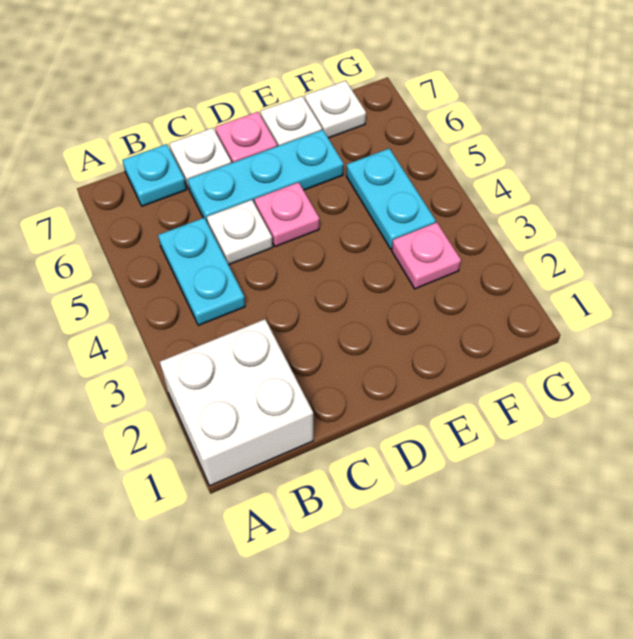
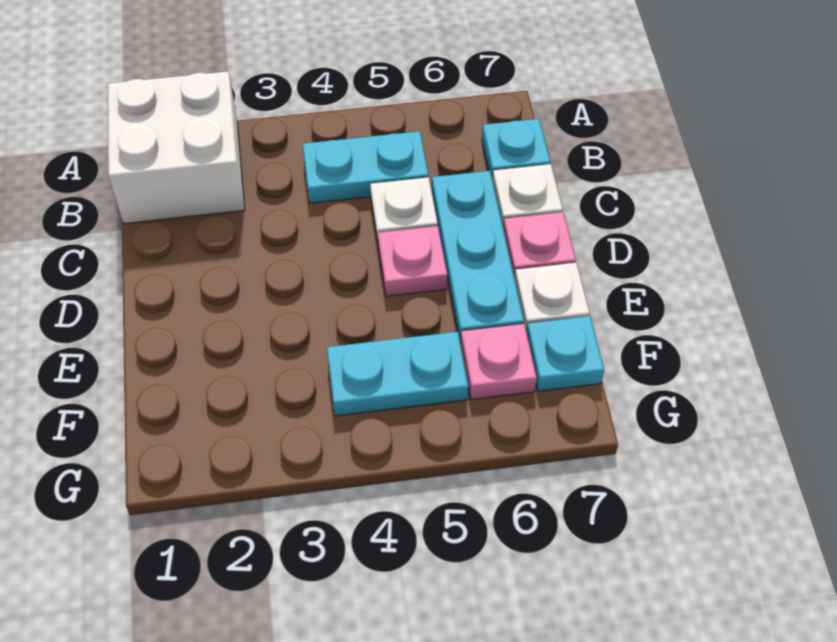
pink 1x1 plate [392,222,461,289] -> pink 1x1 plate moved to [461,324,537,399]
white 1x1 plate [305,81,366,138] -> cyan 1x1 plate [527,316,604,391]

